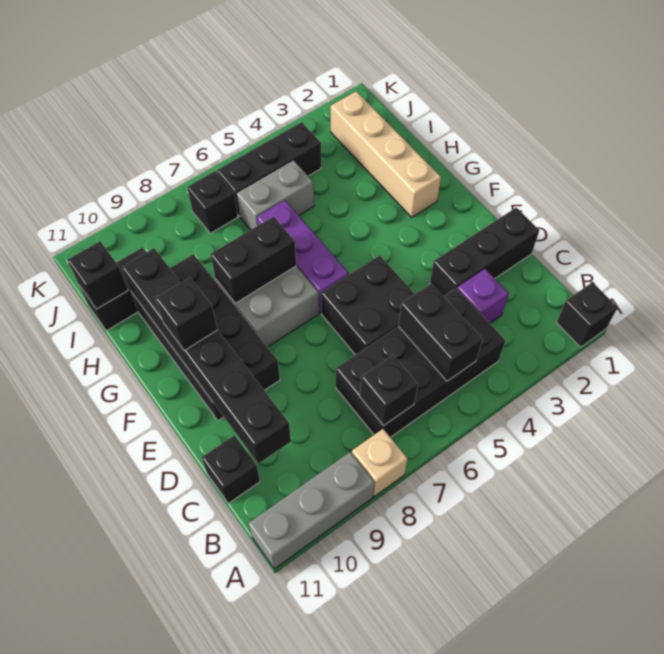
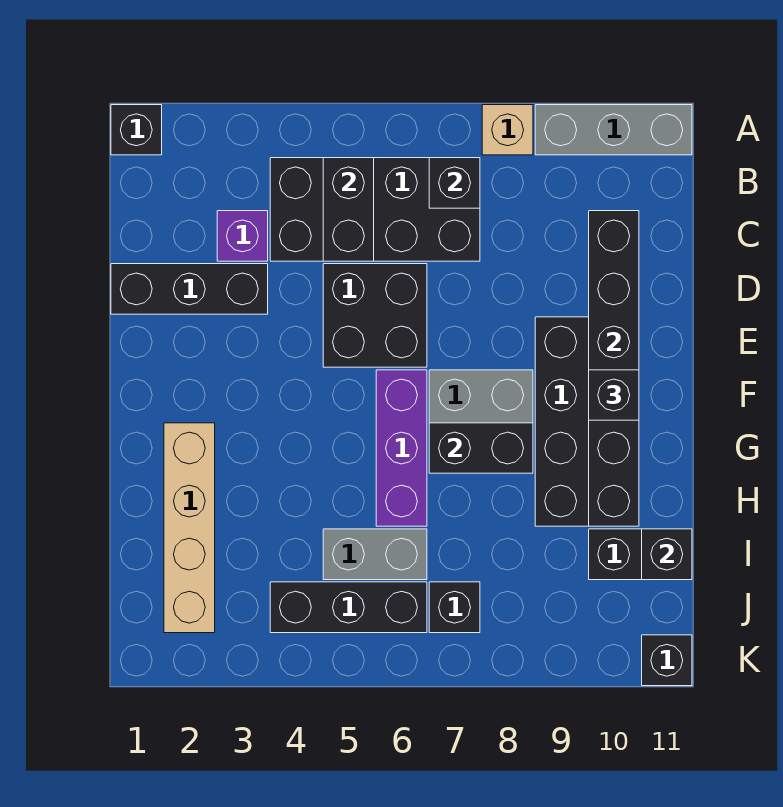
black 1x1 brick [202,435,260,504] -> black 1x1 brick moved to [642,635,692,686]

